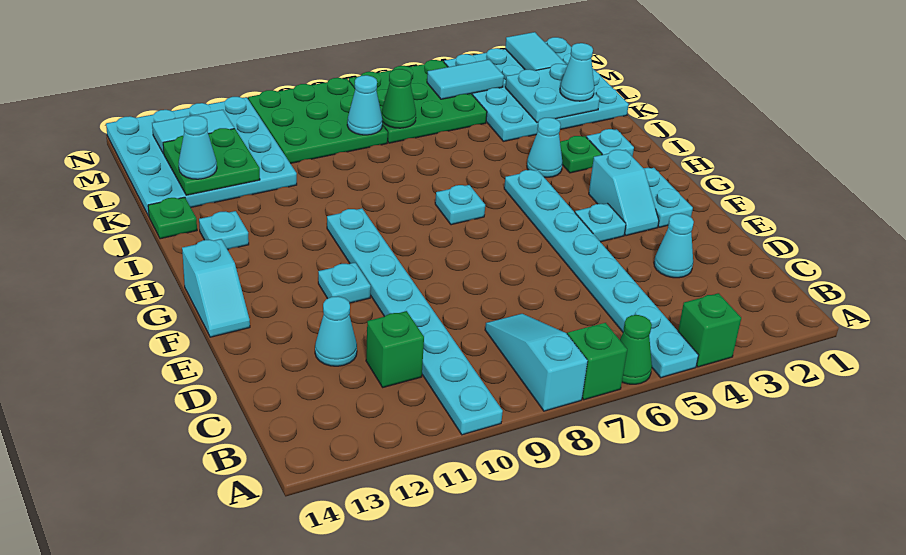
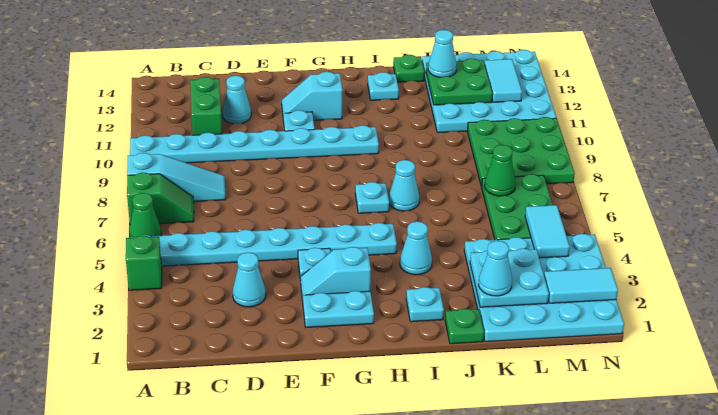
green 1x1 brick [366,311,424,387] -> green 1x2 brick [190,77,222,135]
cyan 1x2 slope [182,239,250,337] -> cyan 1x2 slope moved to [282,72,343,121]
green 1x1 plate [560,136,602,173] -> green 1x1 plate moved to [445,309,484,344]
green 3x3 plate [349,60,487,143] -> green 2x3 plate [482,174,553,240]
cyan 1x1 cone [347,75,382,135] -> cyan 1x1 cone moved to [389,160,419,211]

